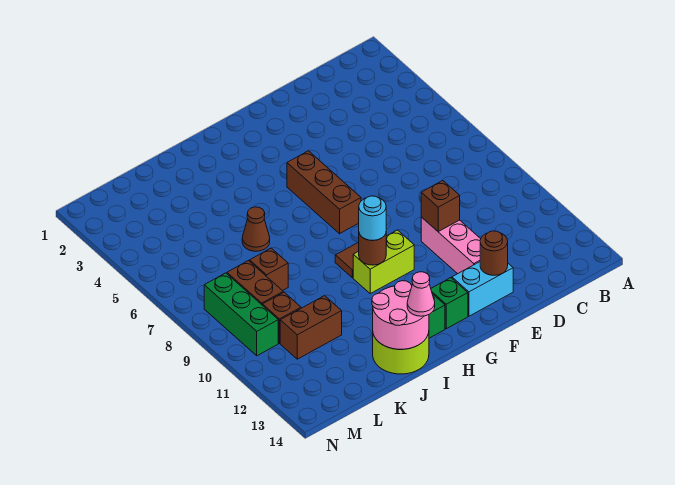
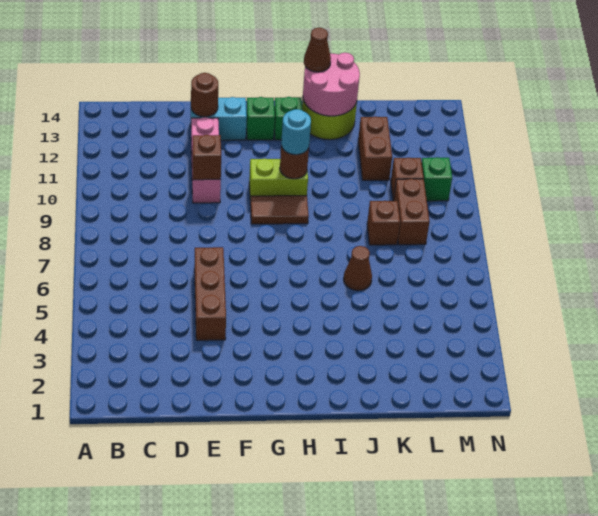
brown 1x3 brick [287,151,361,234] -> brown 1x3 brick moved to [194,247,226,340]
pink 1x1 cone [407,272,435,316] -> brown 1x1 cone [304,28,331,72]
brown 1x2 brick [280,296,342,359] -> brown 1x2 brick turned to [358,117,392,180]
green 1x3 brick [204,273,278,356] -> green 1x1 brick [422,157,452,201]

